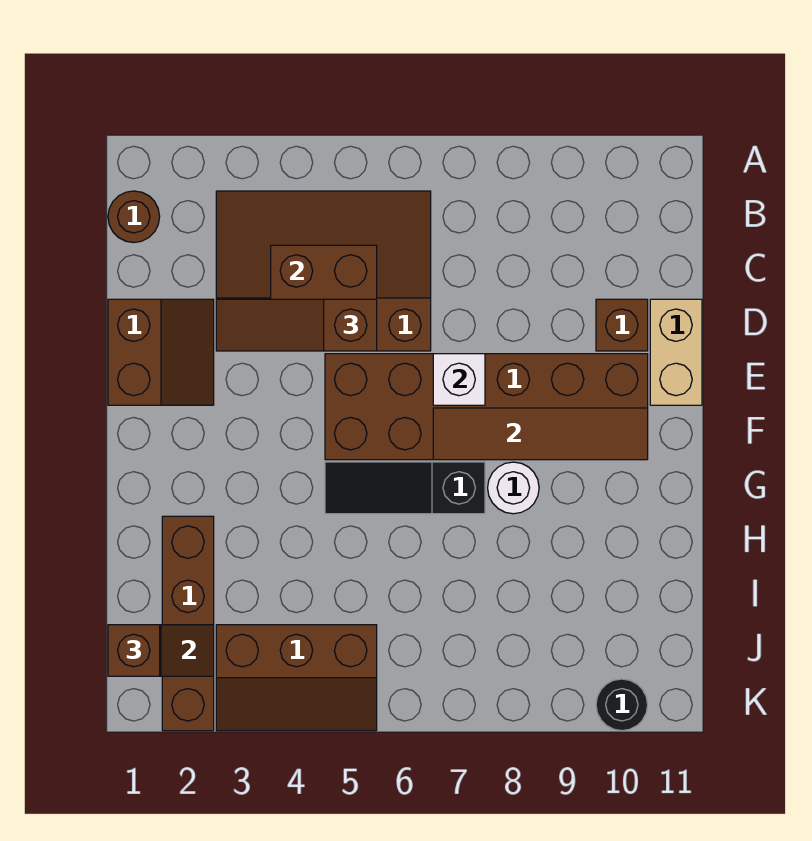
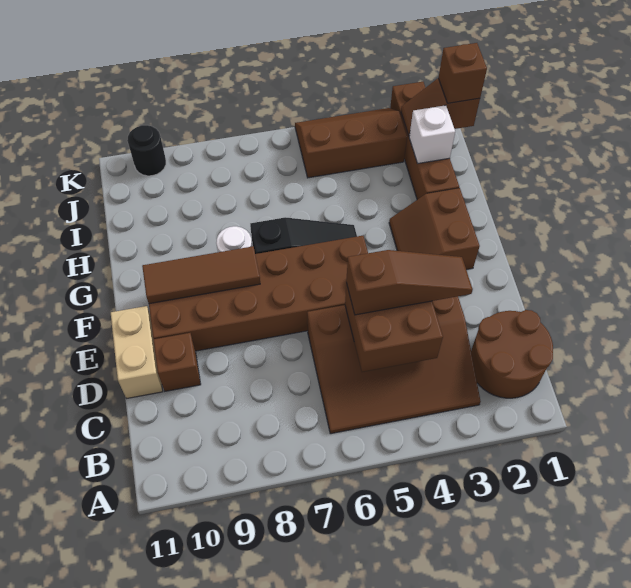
brown 1x1 round brick [108,191,160,243] -> brown 2x2 round brick [471,310,553,398]
brown 2x2 slope [108,299,214,405] -> brown 2x2 slope moved to [389,188,480,270]
white 1x1 brick [433,354,485,405] -> white 1x1 brick moved to [409,105,455,163]
brown 1x4 tile [433,408,648,460] -> brown 1x3 tile [142,246,260,304]

